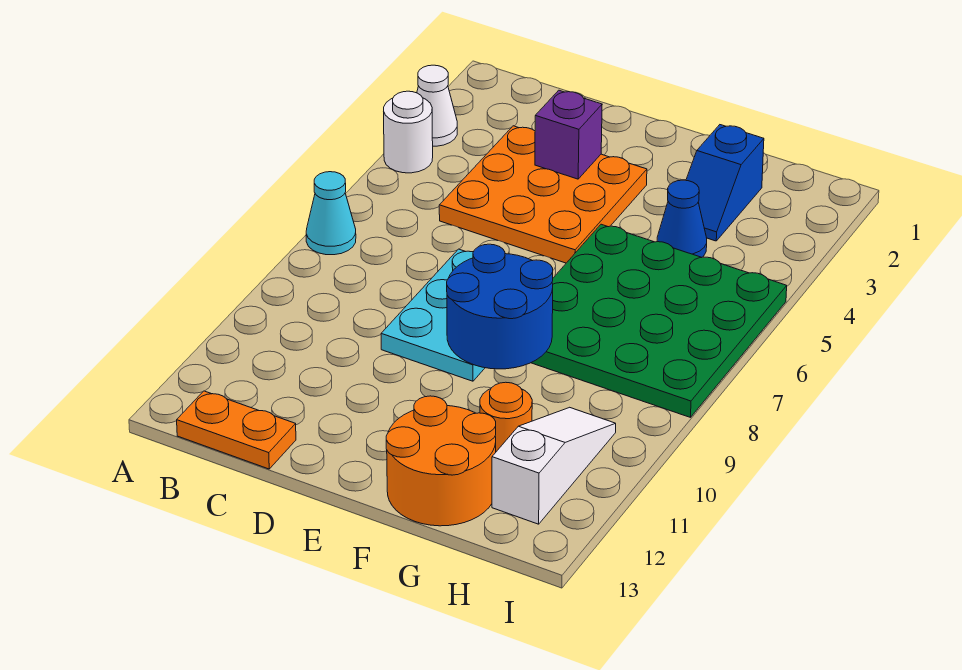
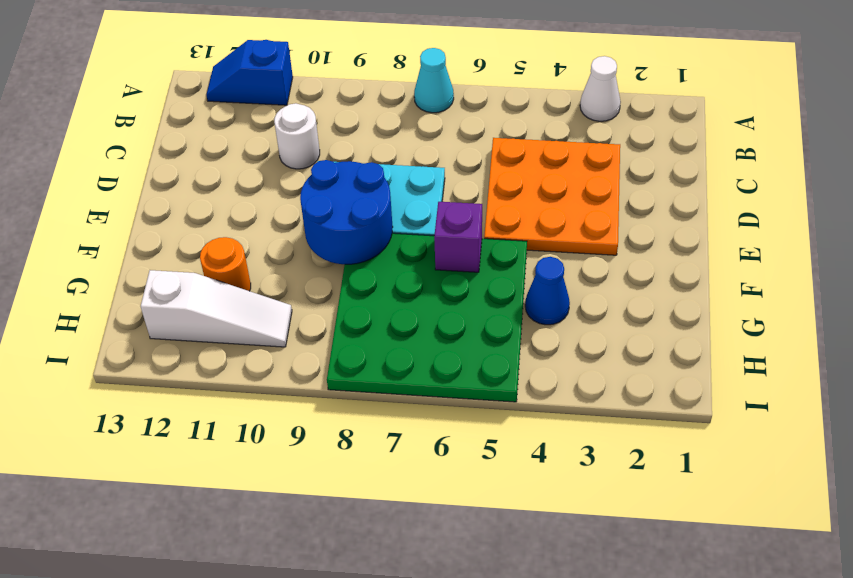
white 1x1 round brick [384,91,433,173] -> white 1x1 round brick moved to [274,103,320,169]
orange 1x2 plate [177,391,296,469] -> none
purple 1x1 brick [535,90,602,179] -> purple 1x1 brick moved to [434,202,482,272]
orange 2x2 round brick [386,396,496,526] -> none
blue 1x2 slope [686,125,764,241] -> blue 1x2 slope moved to [206,40,293,105]

